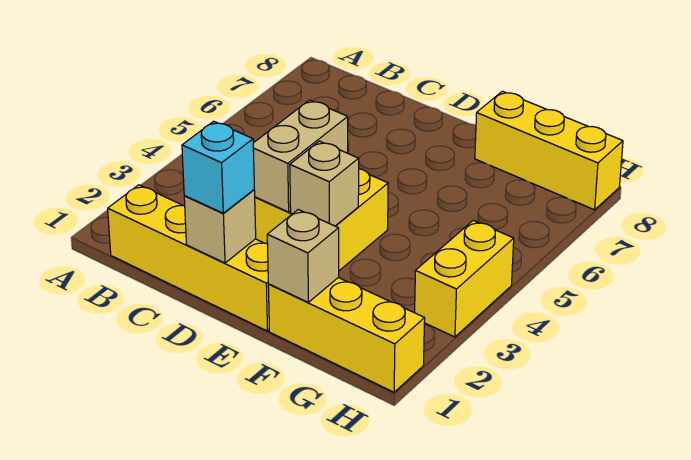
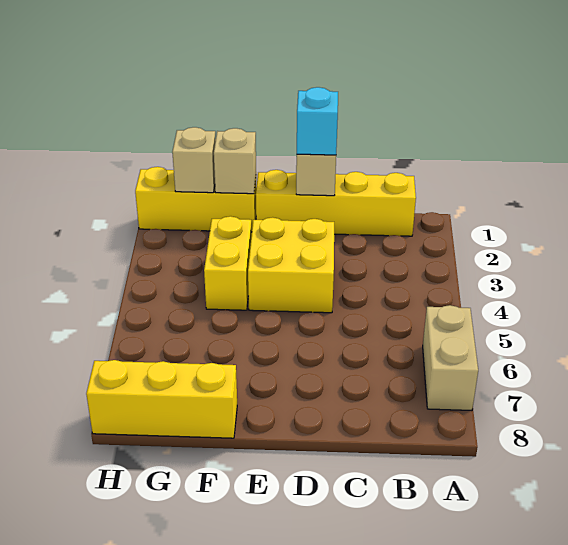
tan 1x2 brick [253,100,348,212] -> tan 1x2 brick moved to [423,305,478,410]
tan 1x1 brick [290,141,359,226] -> tan 1x1 brick moved to [172,127,216,193]
yellow 1x2 brick [415,220,514,337] -> yellow 1x2 brick moved to [204,216,252,310]

